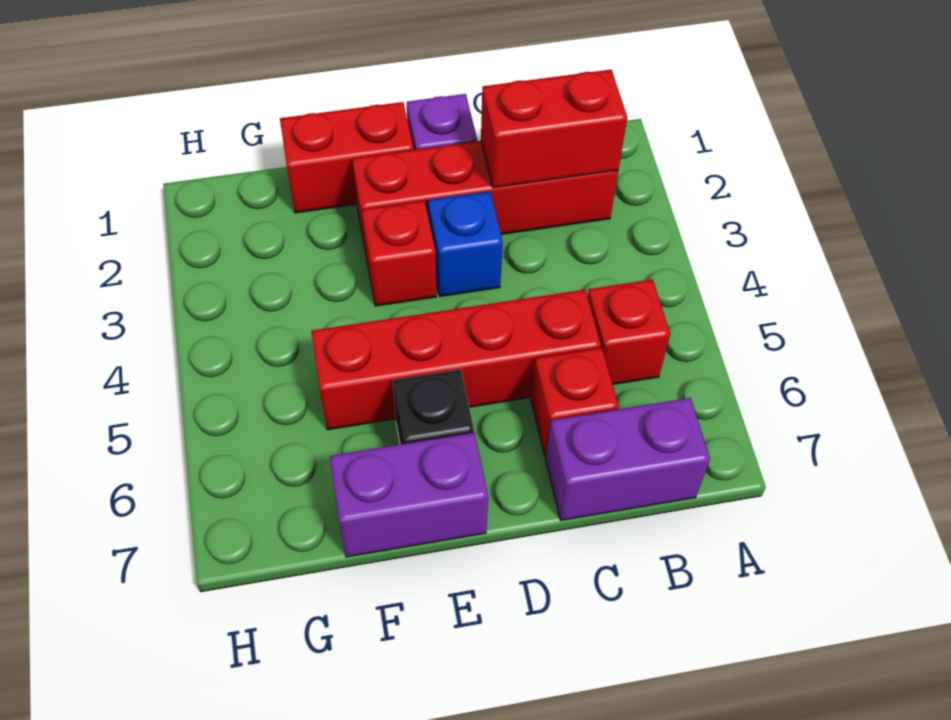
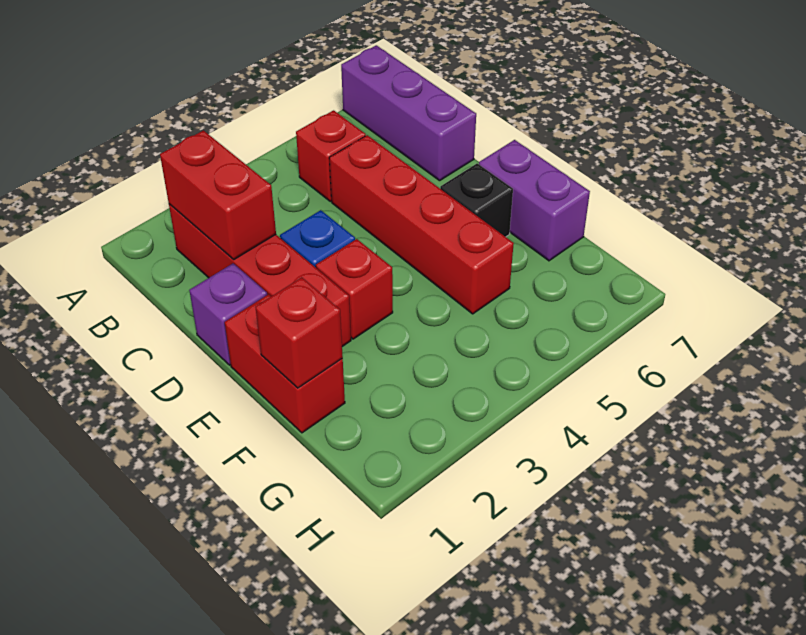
purple 1x2 brick [546,398,710,521] -> purple 1x3 brick [341,45,476,181]
red 1x1 brick [531,348,619,457] -> red 1x1 brick moved to [255,277,343,388]

